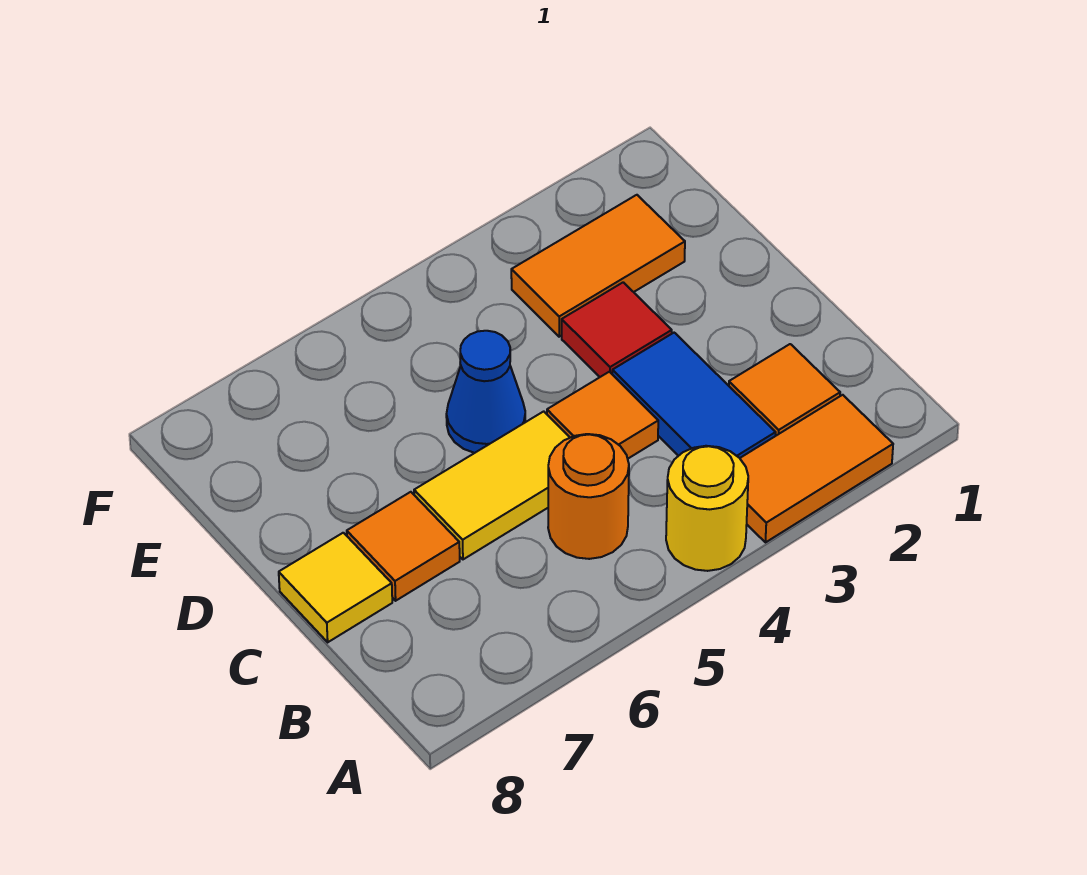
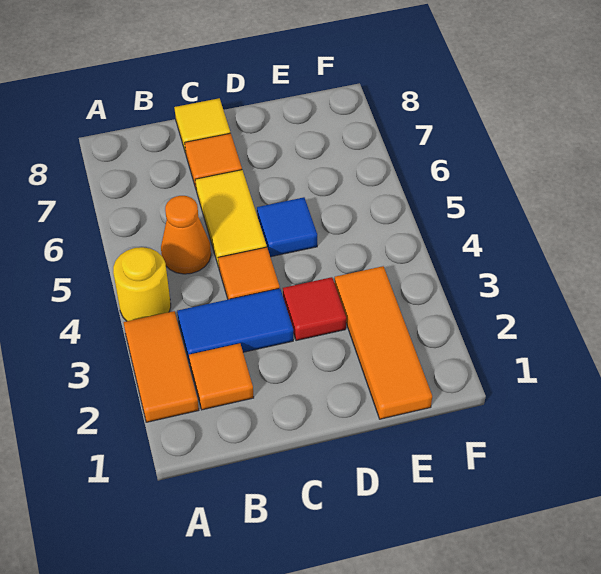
orange 1x1 round brick [548,434,629,559] -> orange 1x1 cone [161,196,211,274]
blue 1x1 cone [446,331,525,453] -> blue 1x1 tile [257,197,317,257]
orange 1x2 tile [511,195,685,337] -> orange 1x3 tile [334,266,432,419]

